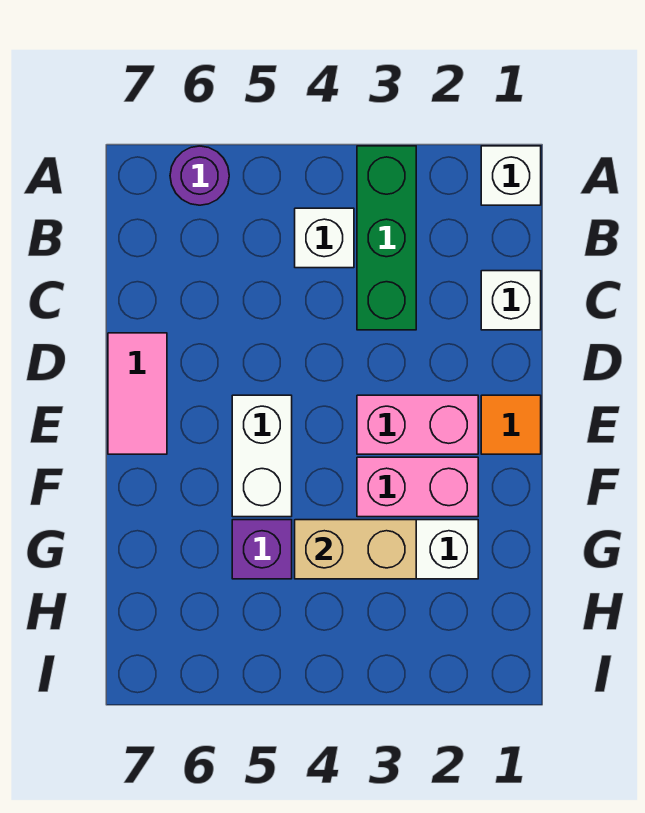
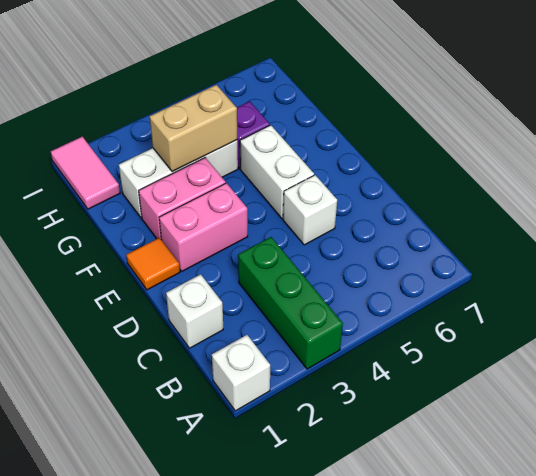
purple 1x1 round brick [170,146,229,205] -> none
white 1x1 brick [295,208,354,268] -> white 1x1 brick moved to [283,175,337,245]
pink 1x2 tile [108,333,167,454] -> pink 1x2 tile moved to [51,136,120,209]

